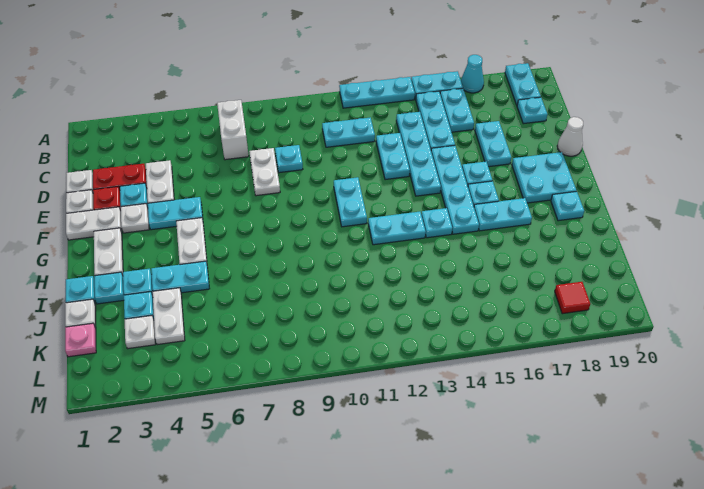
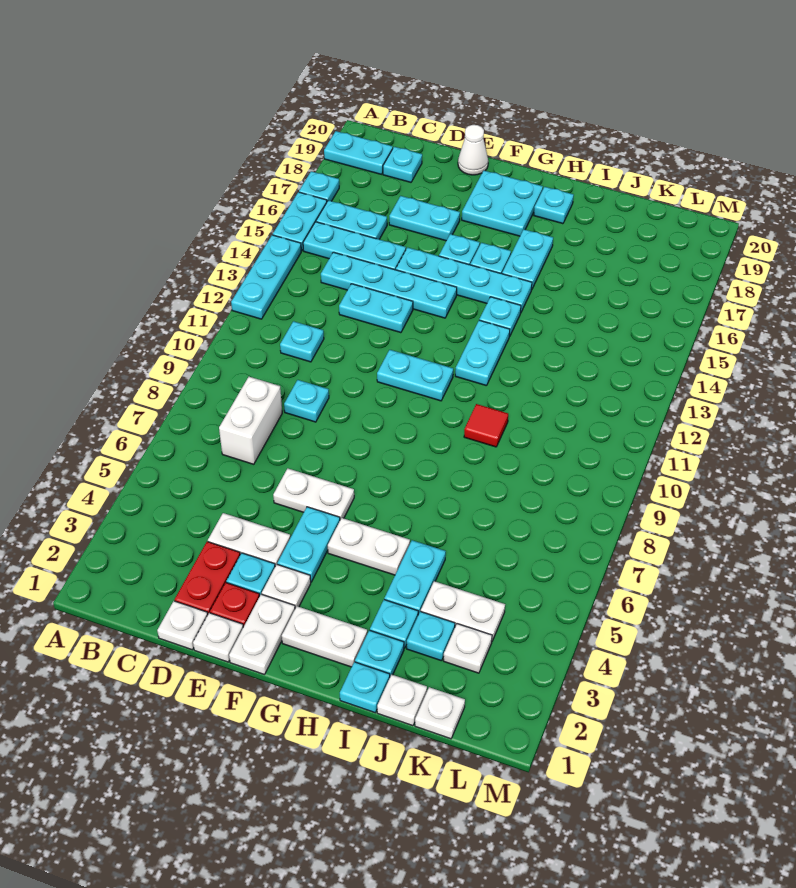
cyan 1x1 cone [461,55,484,93] -> cyan 1x1 plate [299,171,339,201]
white 1x2 brick [217,100,249,160] -> white 1x2 brick turned to [219,377,282,464]
cyan 1x2 plate [322,117,375,147] -> cyan 1x1 plate [280,321,324,362]
white 1x2 plate [249,148,280,196] -> white 1x2 plate moved to [273,468,354,520]
pink 1x1 plate [65,323,96,357] -> white 1x1 plate [415,687,465,739]
red 1x1 tile [555,282,590,314] -> red 1x1 tile moved to [464,404,508,447]

